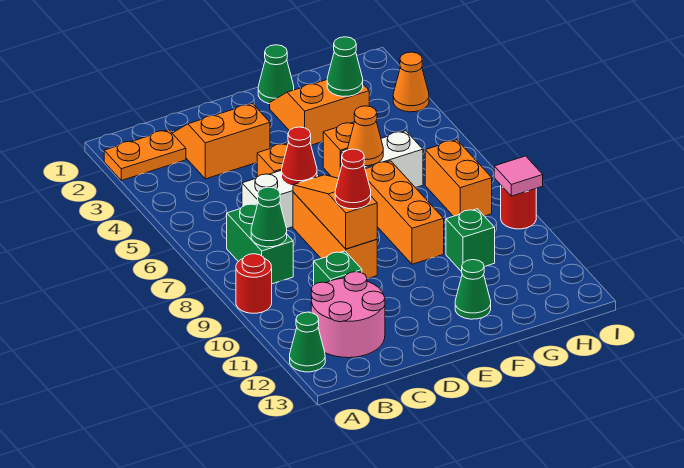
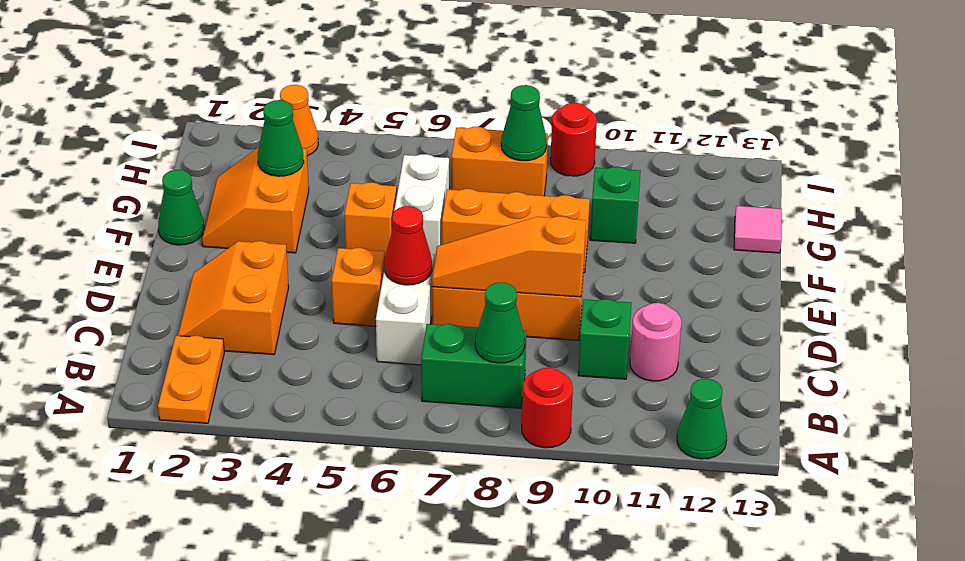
pink 2x2 round brick [311,272,385,358] -> pink 1x1 round brick [630,303,682,381]
red 1x1 cone [335,149,371,209] -> none
orange 1x1 cone [348,106,383,166] -> none
green 1x1 cone [455,260,491,319] -> green 1x1 cone moved to [501,85,547,161]
pink 1x1 tile [494,156,543,196] -> pink 1x1 tile moved to [734,206,782,253]

